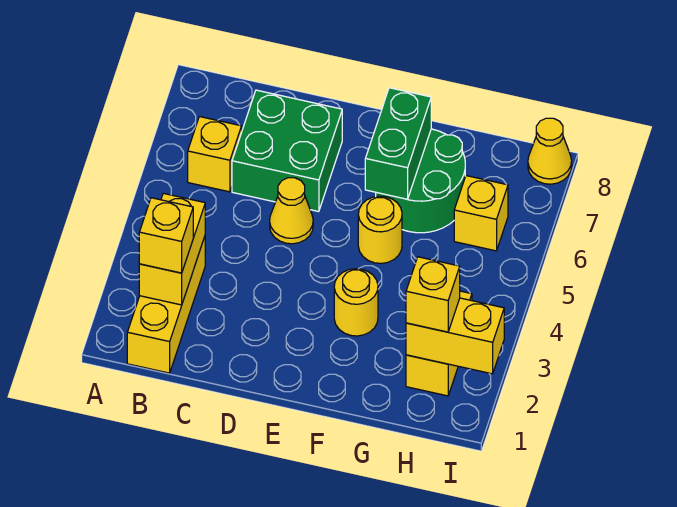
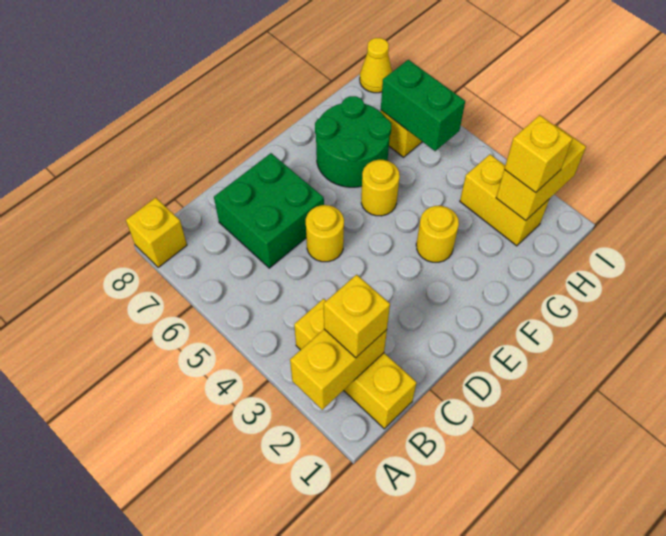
yellow 1x2 brick [139,193,205,305] -> yellow 1x2 brick turned to [290,329,387,410]
yellow 1x1 brick [188,117,242,192] -> yellow 1x1 brick moved to [126,198,187,268]
yellow 1x1 cone [270,178,313,244] -> yellow 1x1 round brick [306,205,344,262]
green 1x2 brick [365,88,431,199] -> green 1x2 brick moved to [381,60,465,151]

